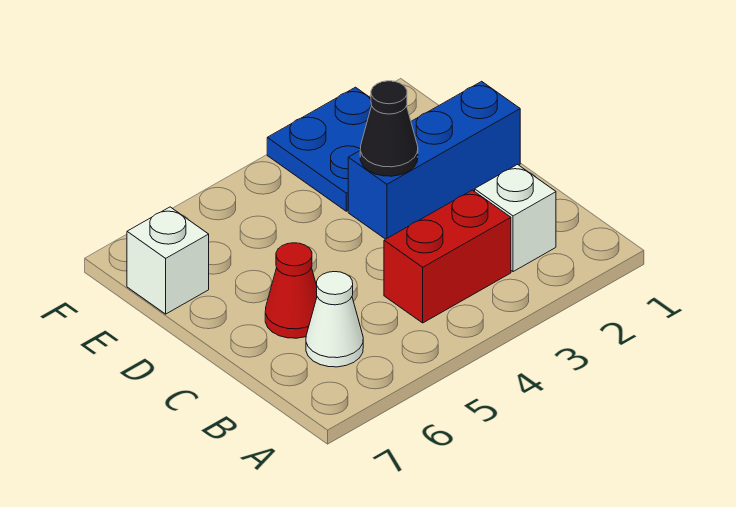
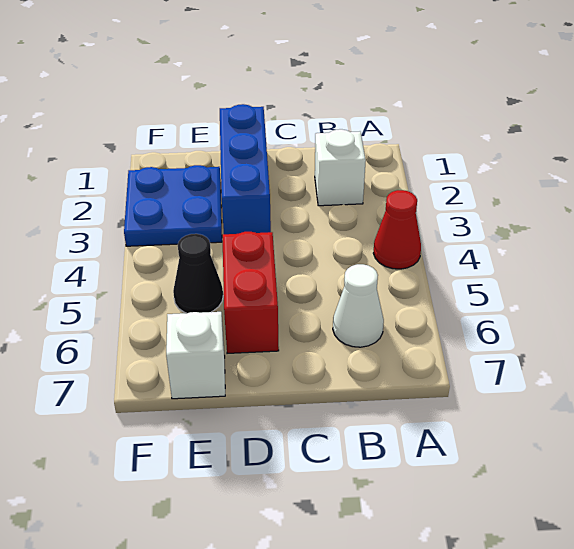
red 1x2 brick [384,190,511,323] -> red 1x2 brick moved to [222,232,279,353]
red 1x1 cone [265,243,317,338] -> red 1x1 cone moved to [373,190,421,269]
black 1x1 cone [360,81,418,176] -> black 1x1 cone moved to [173,234,223,313]

